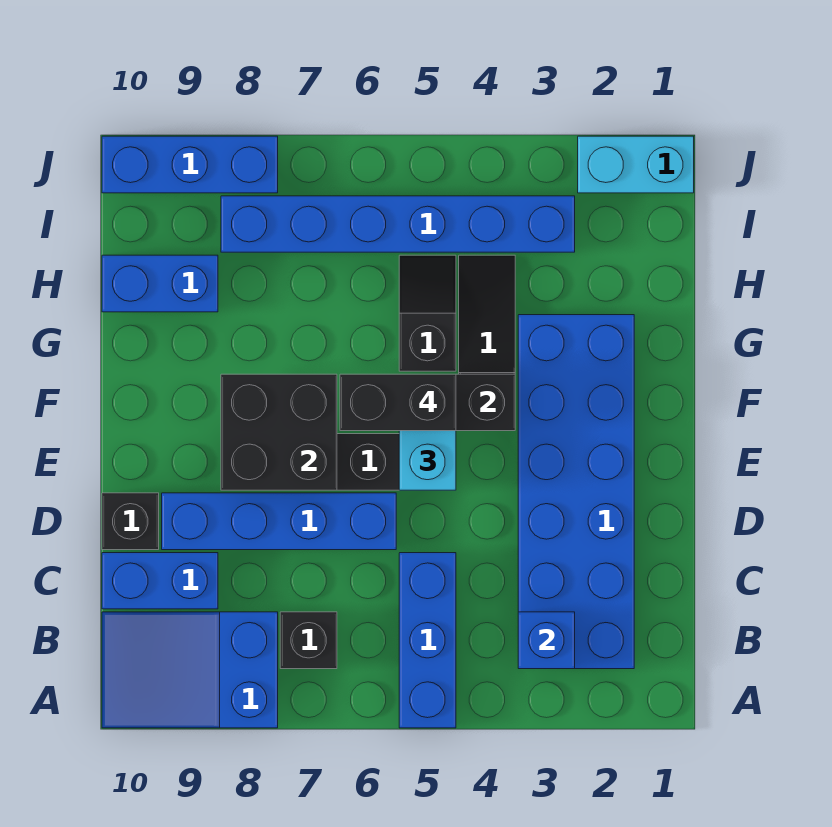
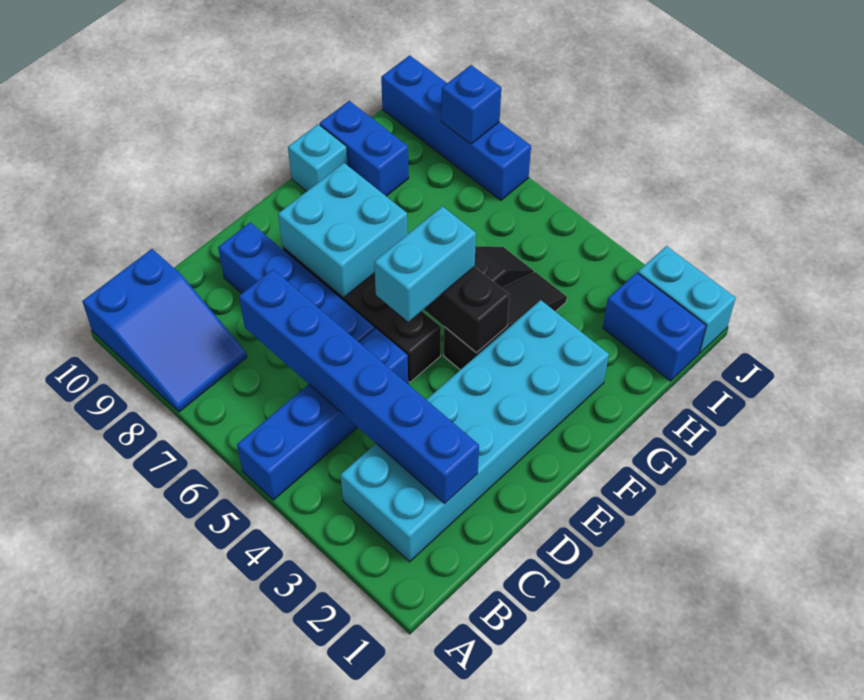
blue 1x3 brick [399,553,456,728] -> blue 1x4 brick [237,329,408,500]
blue 2x3 slope [102,612,278,728] -> blue 2x3 slope turned to [82,249,247,412]
blue 2x6 brick [518,315,634,669] -> cyan 2x6 brick [340,300,609,562]
blue 1x1 brick [518,612,575,669] -> blue 1x1 brick moved to [441,65,501,144]
black 1x1 brick [280,612,337,669] -> none
blue 1x2 brick [102,553,218,609] -> blue 1x2 brick moved to [603,273,706,381]
black 1x1 brick [102,493,159,550] -> none
black 2x2 brick [221,374,337,490] -> cyan 2x2 brick [278,163,408,298]
black 1x2 brick [340,374,456,431] -> none
none -> cyan 1x1 brick [288,124,348,191]
blue 1x6 brick [221,196,575,252] -> blue 1x6 brick moved to [239,269,479,504]
blue 1x3 brick [102,136,278,193] -> blue 1x4 brick [381,55,531,200]

